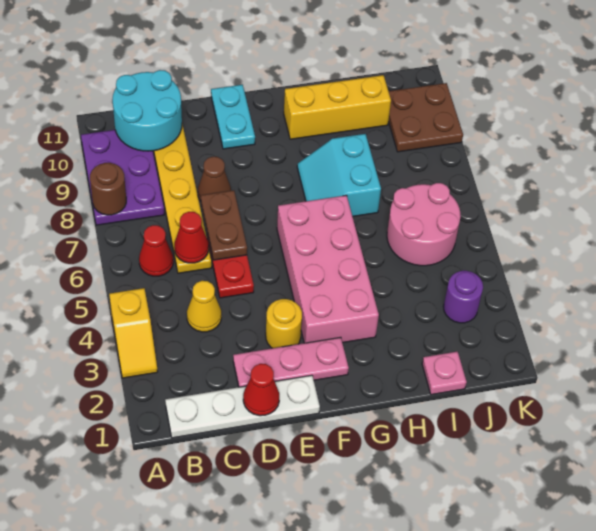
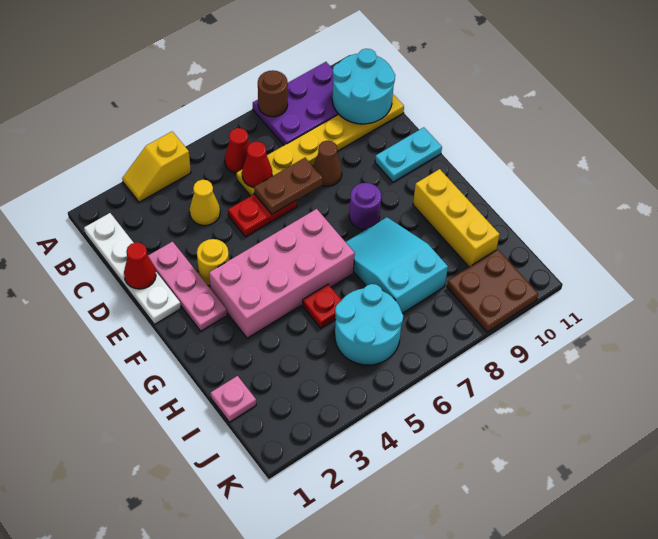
cyan 2x2 slope [297,134,381,217] -> cyan 2x3 slope [346,217,448,313]
none -> red 1x1 plate [303,284,341,328]
pink 2x2 round brick [387,183,461,266] -> cyan 2x2 round brick [335,284,403,365]
purple 1x1 round brick [443,271,483,323] -> purple 1x1 round brick moved to [349,183,381,229]

